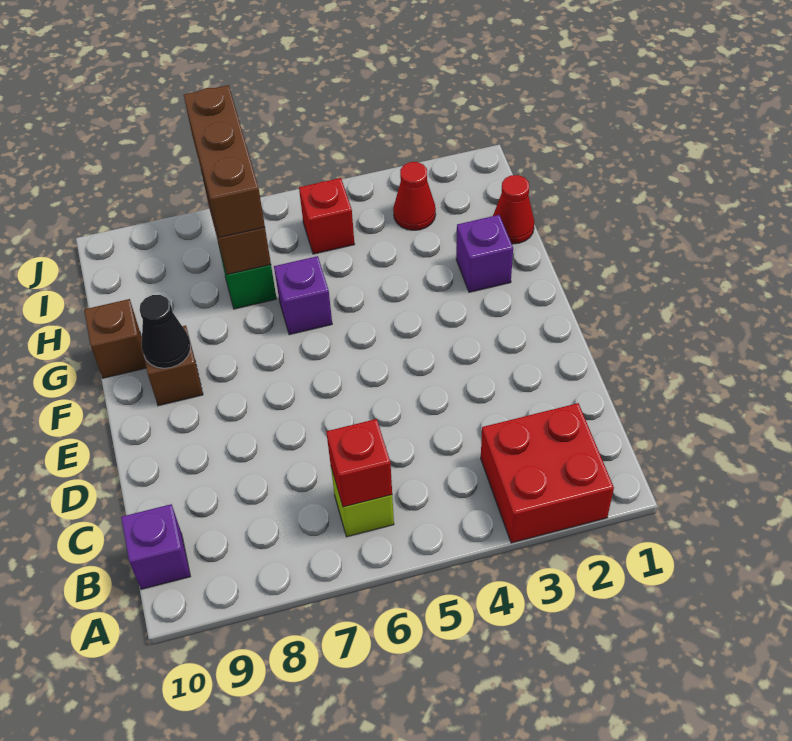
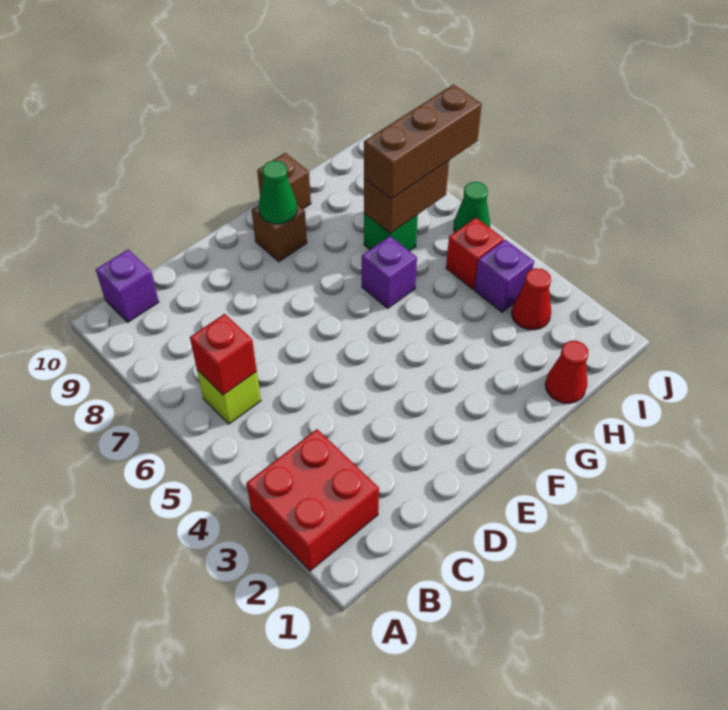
black 1x1 cone [140,295,190,368] -> green 1x1 cone [259,161,297,224]
purple 1x1 brick [456,215,513,292] -> purple 1x1 brick moved to [474,240,534,312]
none -> green 1x1 cone [454,182,490,232]

